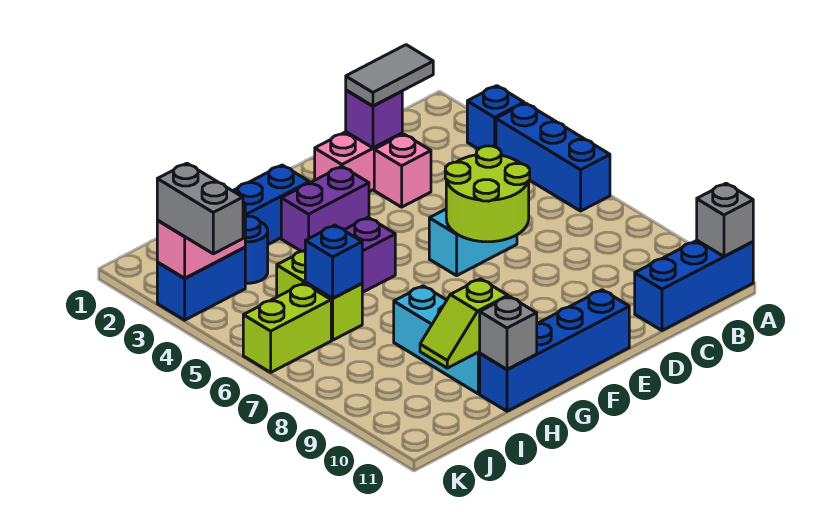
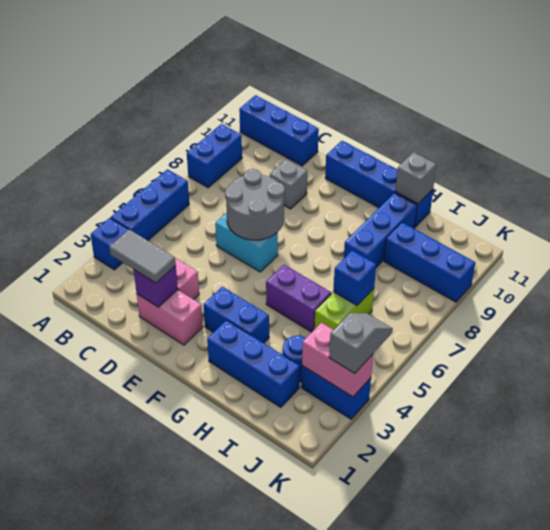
none -> blue 1x2 brick [187,124,242,188]
grey 1x1 brick [697,183,753,256] -> grey 1x1 brick moved to [270,159,307,209]
lime 2x2 round brick [445,146,530,242] -> grey 2x2 round brick [225,169,285,240]
purple 1x2 brick [281,166,369,251] -> blue 1x2 brick [203,287,269,343]
cyan 1x3 brick [394,286,480,394] -> blue 1x3 brick [344,193,417,267]
lime 1x2 slope [420,279,508,368] -> none
none -> blue 1x3 brick [384,222,475,302]
lime 1x2 brick [243,283,331,372] -> none
grey 1x2 brick [157,163,243,254] -> grey 1x2 slope [329,313,393,373]

